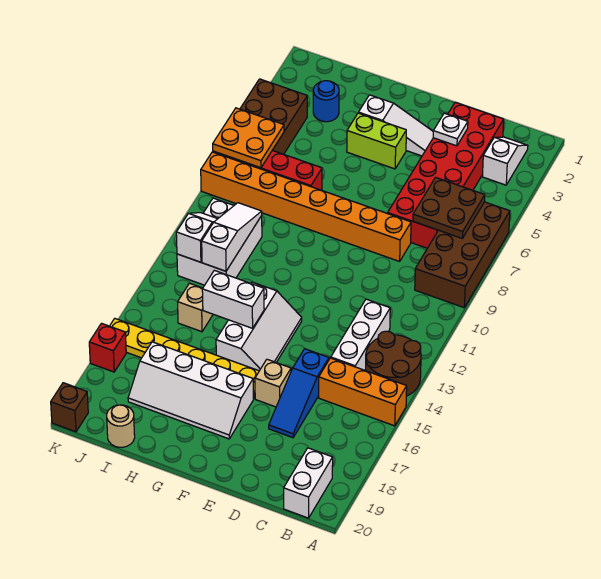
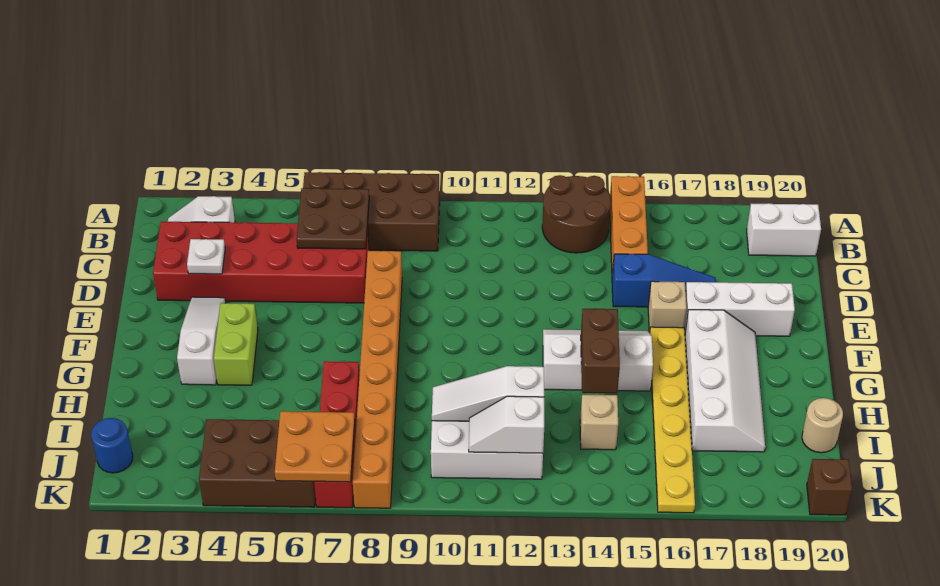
white 1x3 brick [331,299,390,370] -> white 1x3 brick moved to [684,282,795,336]
white 1x2 brick [202,270,264,328] -> brown 1x2 brick [581,309,620,393]
blue 1x1 round brick [313,81,339,122] -> blue 1x1 round brick moved to [91,418,133,473]
red 1x1 brick [89,323,126,372] -> none

